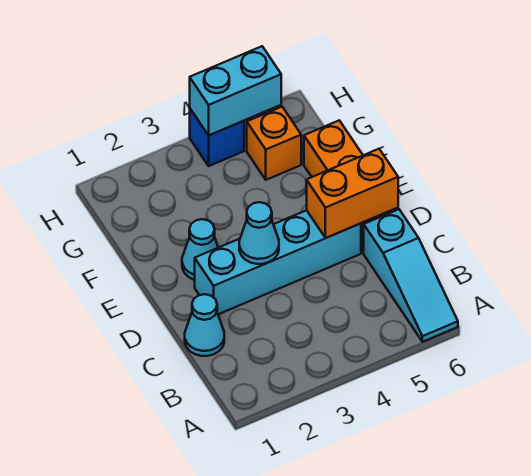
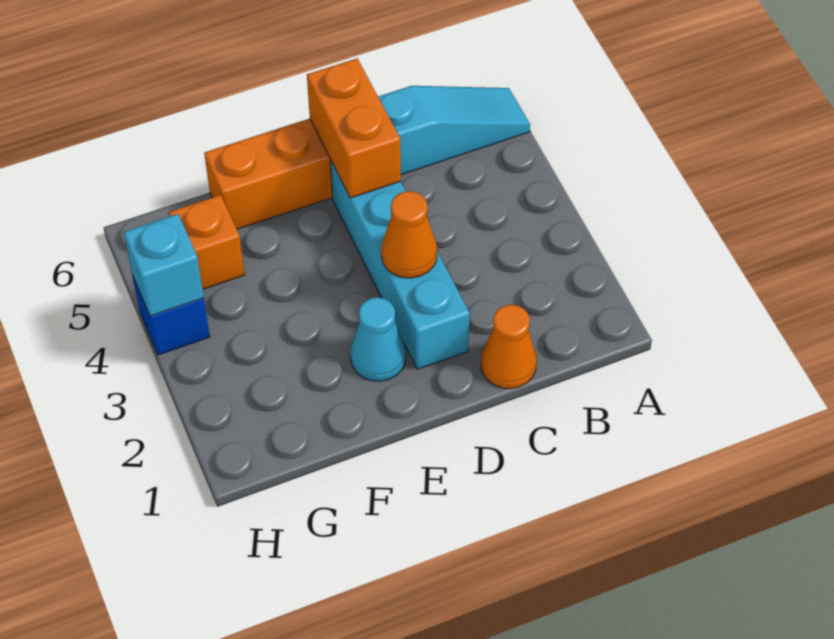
cyan 1x1 cone [185,294,224,356] -> orange 1x1 cone [481,305,537,389]
cyan 1x1 cone [239,202,279,264] -> orange 1x1 cone [381,191,437,278]
cyan 1x2 brick [190,46,281,135] -> cyan 1x1 brick [124,214,204,316]

